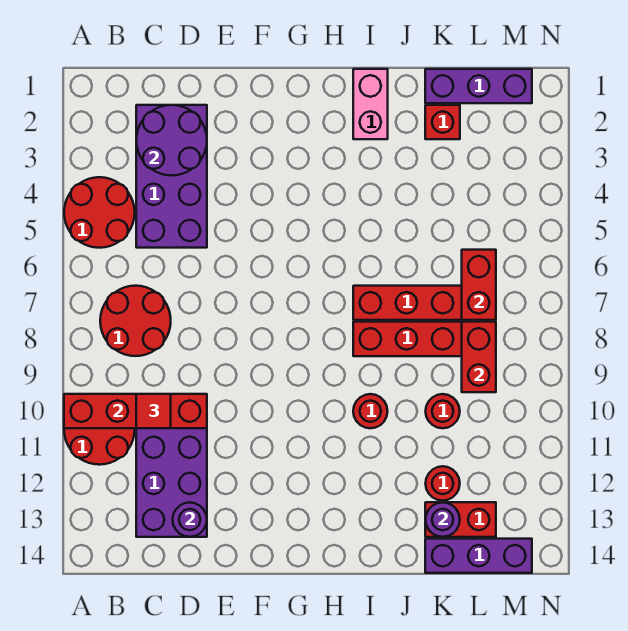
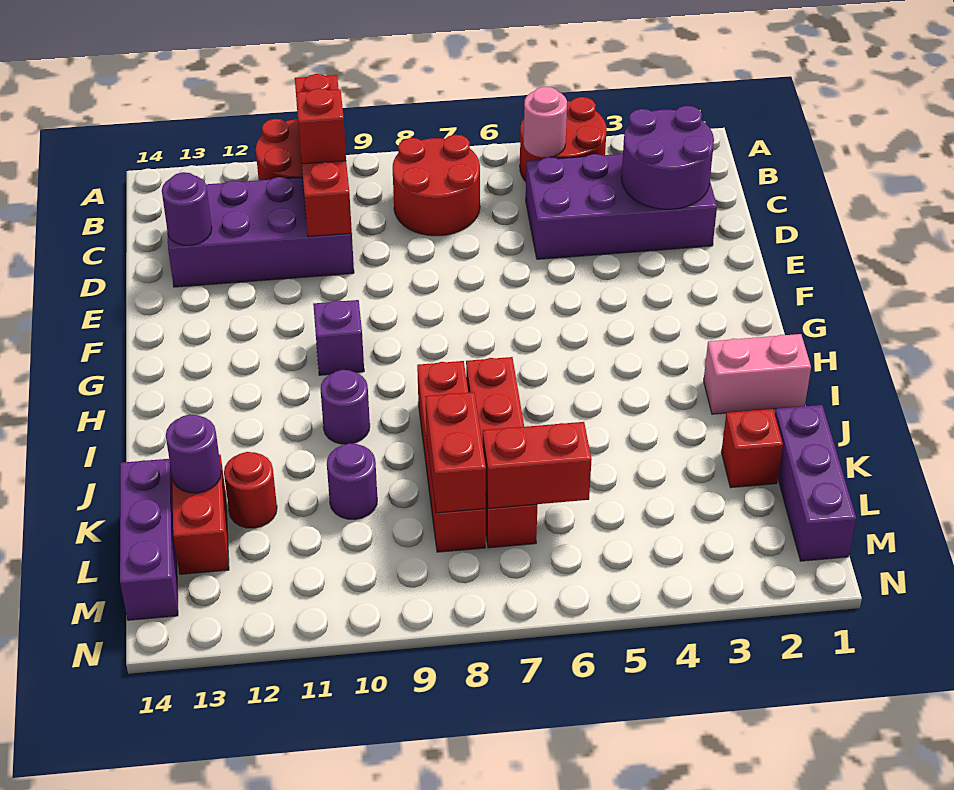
none -> pink 1x1 round brick [524,87,567,158]
red 1x1 tile [136,394,171,428] -> red 1x1 brick [296,88,346,164]
none -> purple 1x1 brick [313,300,364,375]
red 1x1 round brick [353,394,388,428] -> purple 1x1 round brick [321,370,370,444]
red 1x1 round brick [426,394,460,428] -> purple 1x1 round brick [327,443,377,519]
red 1x2 brick [462,322,496,392] -> red 1x2 brick turned to [425,392,486,513]

